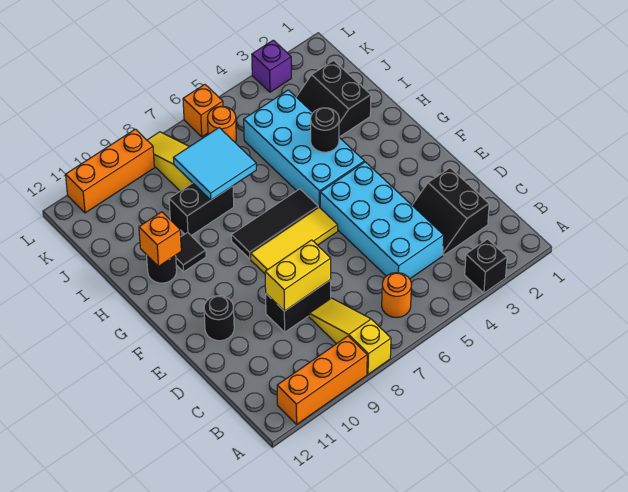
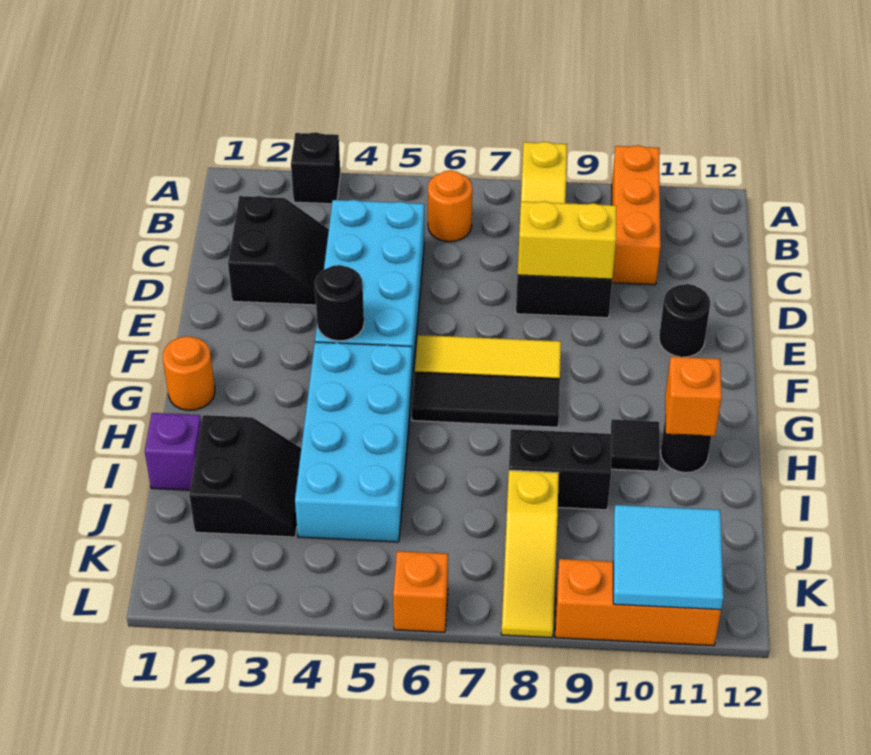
orange 1x3 brick [277,336,367,424] -> orange 1x3 brick turned to [612,145,661,285]
black 1x1 round brick [311,108,339,152] -> black 1x1 round brick moved to [315,265,364,341]
cyan 2x2 tile [174,128,256,200] -> cyan 2x2 tile moved to [613,505,724,610]
orange 1x1 round brick [208,106,236,143] -> orange 1x1 round brick moved to [163,336,215,410]
purple 1x1 brick [252,40,291,92] -> purple 1x1 brick moved to [145,413,201,490]

